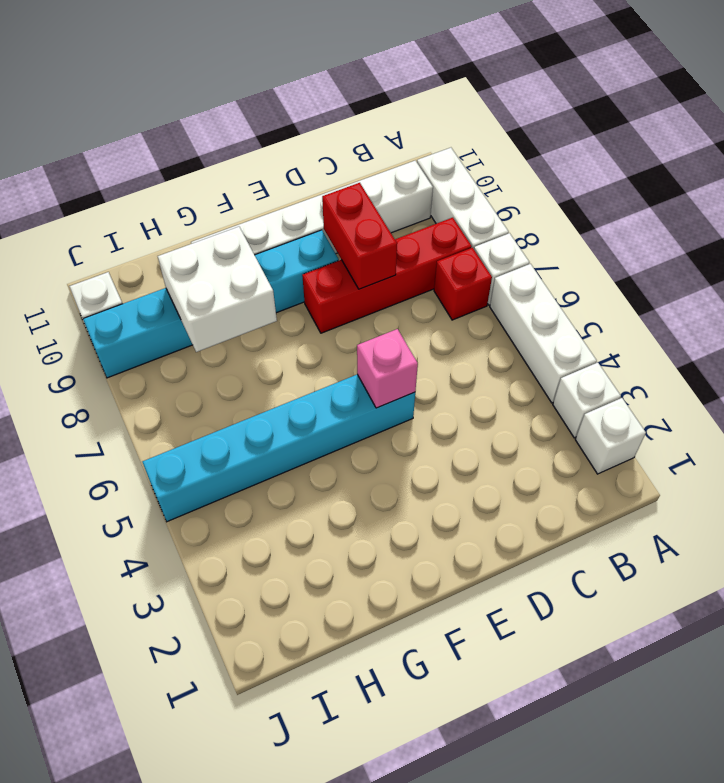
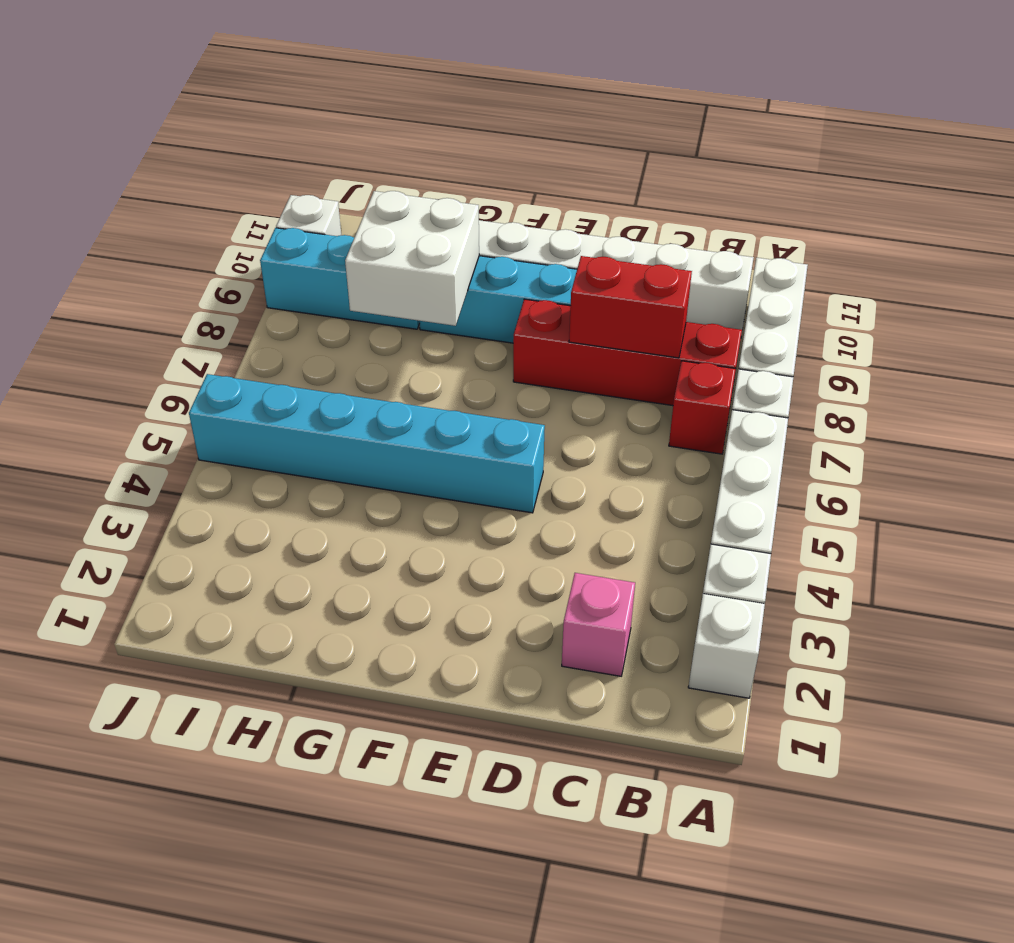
red 1x2 brick [322,183,397,289] -> red 1x2 brick turned to [569,256,692,358]
pink 1x1 brick [357,329,418,408] -> pink 1x1 brick moved to [562,573,635,676]

